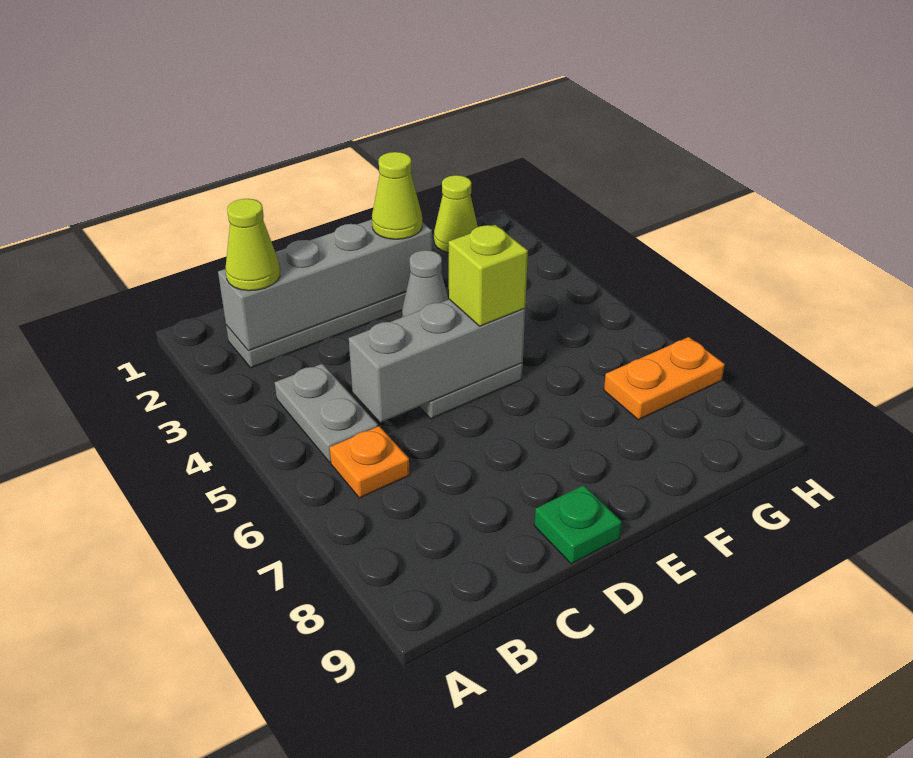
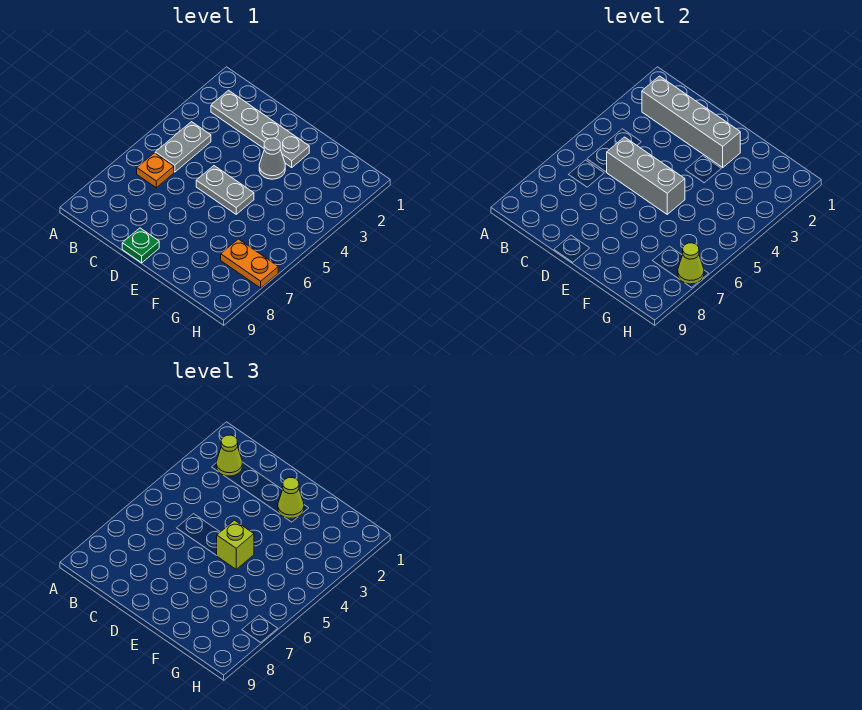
lime 1x1 cone [434,175,478,253] -> lime 1x1 cone moved to [678,243,704,284]

